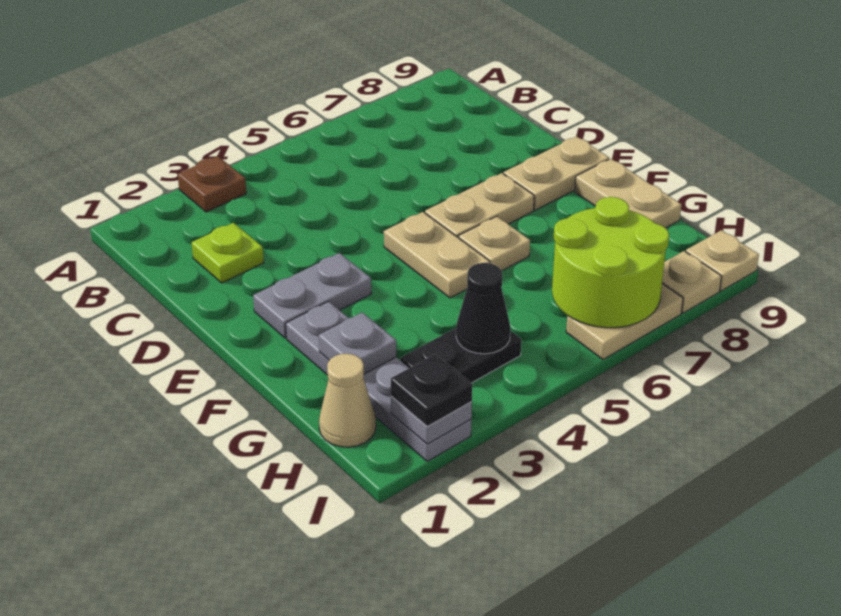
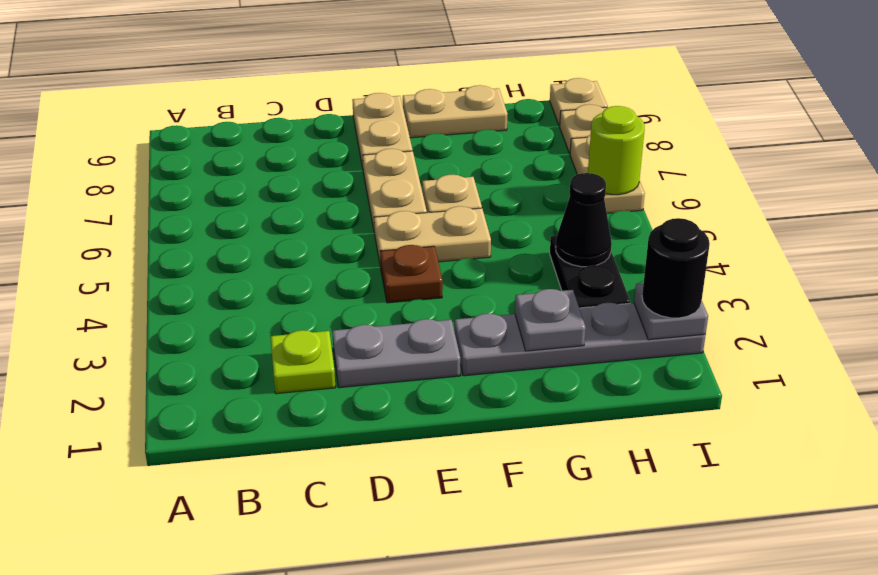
brown 1x1 plate [178,156,246,212] -> brown 1x1 plate moved to [380,245,443,303]
grey 1x2 plate [253,253,371,338] -> grey 1x2 plate turned to [332,319,460,388]
tan 1x1 cone [319,354,376,447] -> none
lime 2x2 round brick [552,197,669,328] -> lime 1x1 round brick [588,106,645,195]
black 1x1 plate [391,354,472,426] -> black 1x1 round brick [642,218,710,318]

